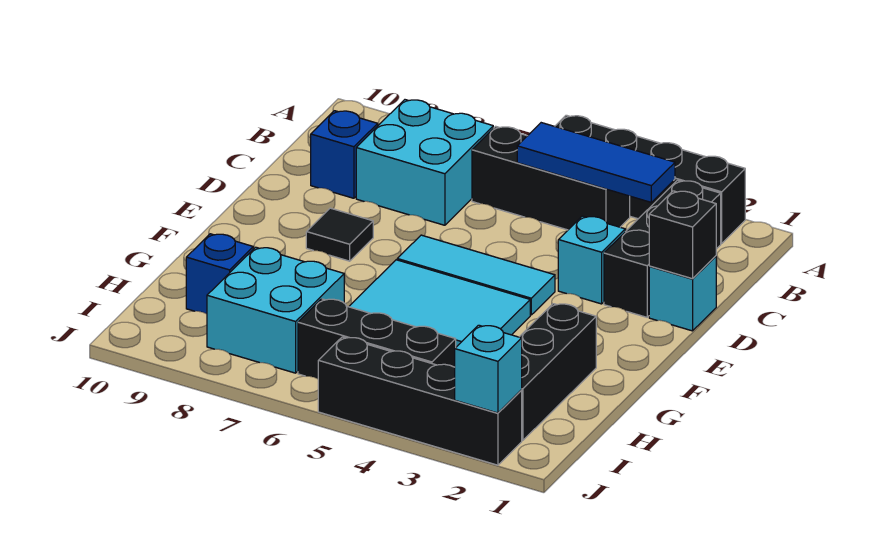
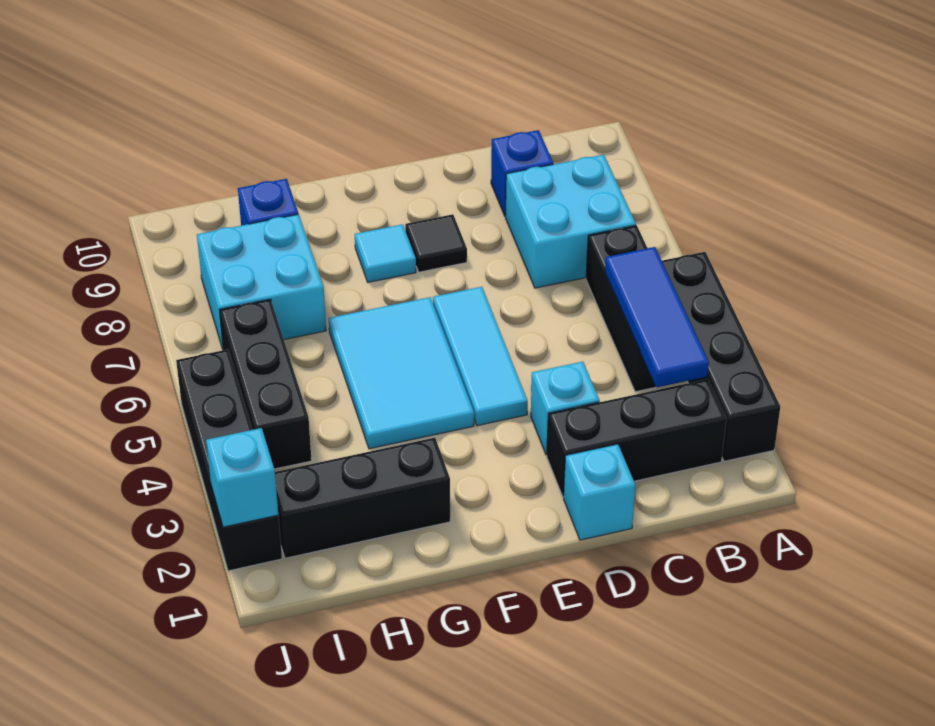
black 1x1 brick [649,191,716,279] -> none
none -> cyan 1x1 tile [355,224,416,282]

